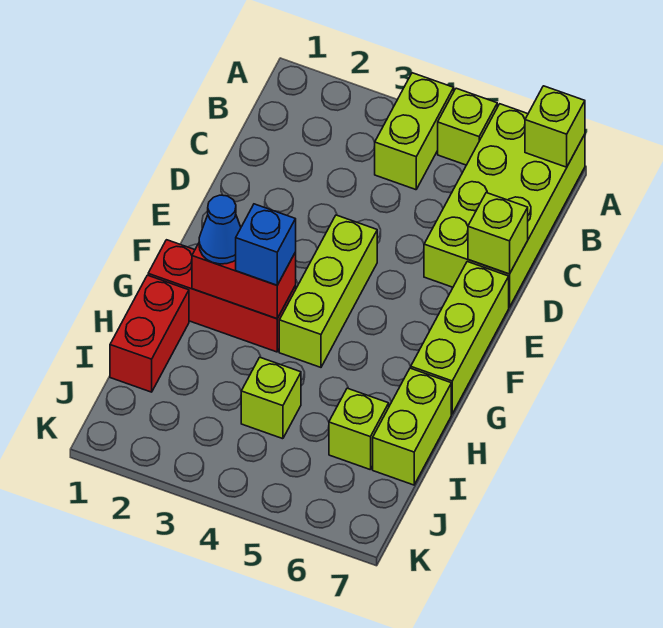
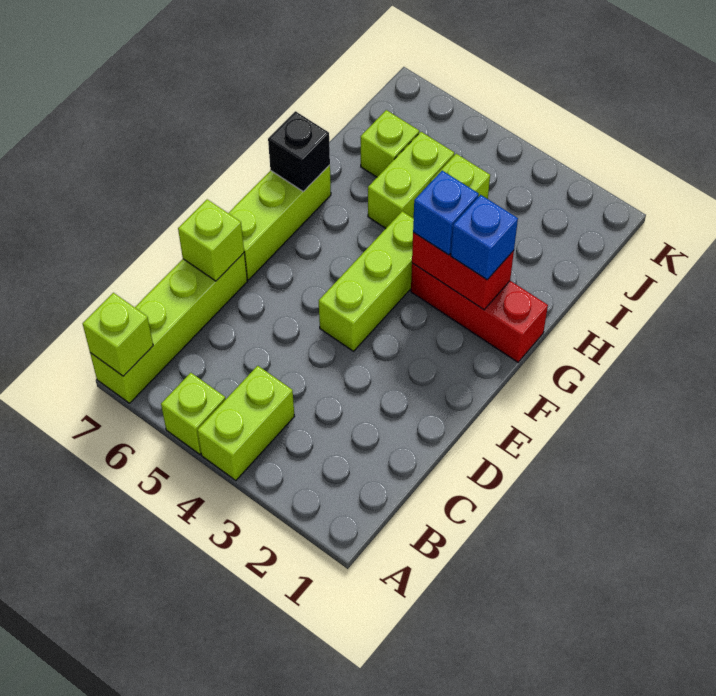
lime 2x4 brick [424,104,585,307] -> lime 1x4 brick [90,253,247,403]
blue 1x1 cone [199,195,241,264] -> blue 1x1 brick [451,195,518,280]
none -> black 1x1 brick [268,111,330,192]
red 1x2 brick [110,275,189,392] -> none
lime 1x2 brick [373,368,451,485] -> lime 1x2 brick moved to [368,132,454,228]

